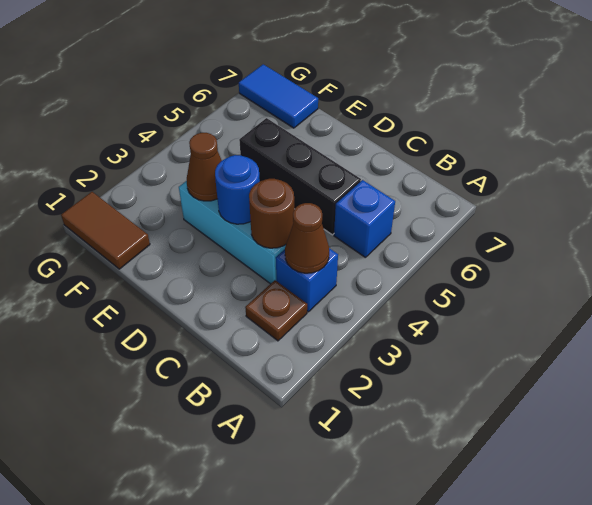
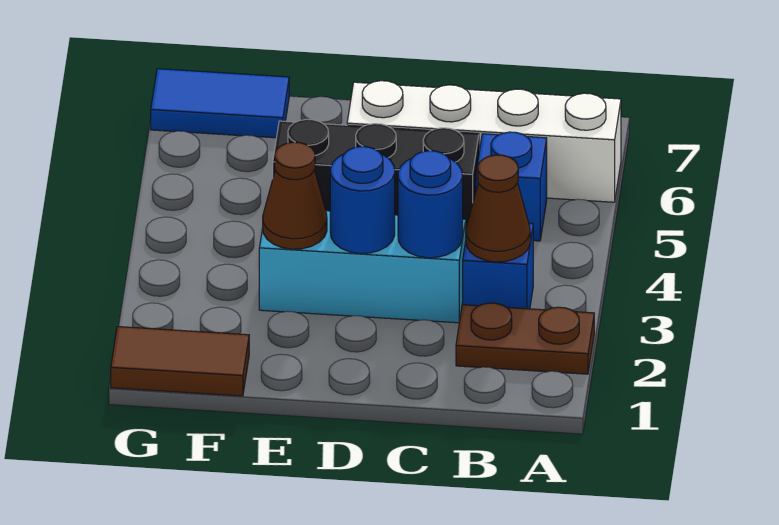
none -> white 1x4 brick [347,81,621,202]
brown 1x1 plate [245,280,307,341] -> brown 1x2 plate [456,303,594,374]
brown 1x1 round brick [249,179,294,248] -> blue 1x1 round brick [398,151,463,258]

